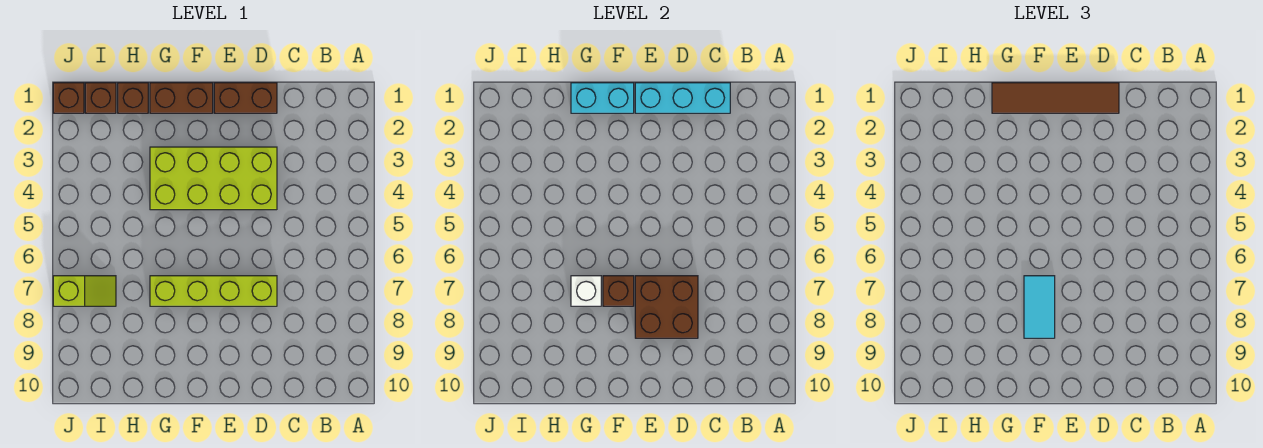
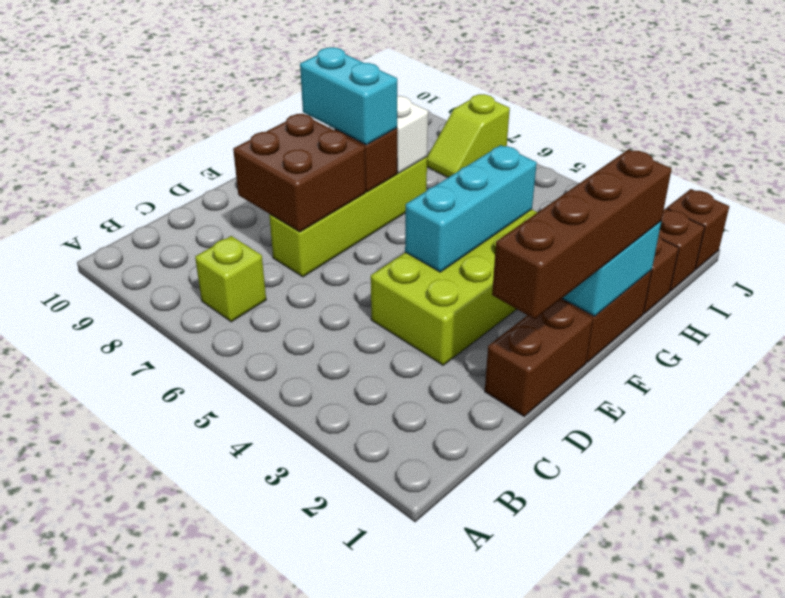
none -> lime 1x1 brick [195,236,266,322]
cyan 1x3 brick [635,83,730,113] -> cyan 1x3 brick moved to [405,145,537,272]
brown 1x4 tile [992,83,1119,113] -> brown 1x4 brick [492,149,672,319]
cyan 1x2 tile [1024,276,1055,338] -> cyan 1x2 brick [300,47,397,145]

